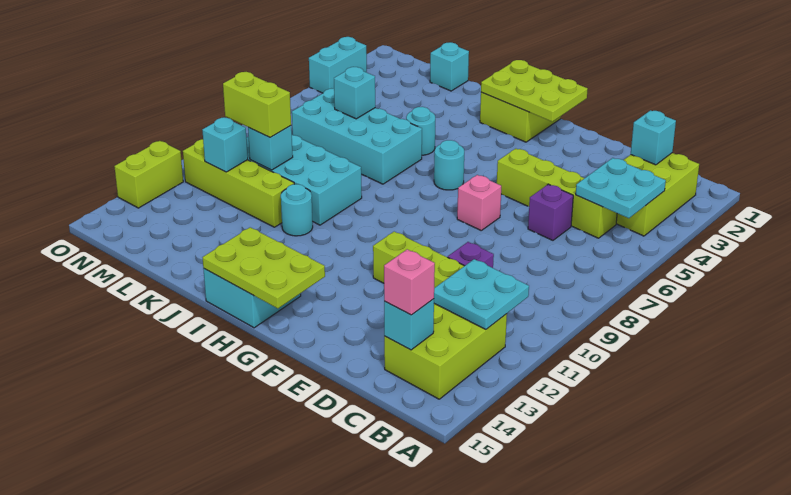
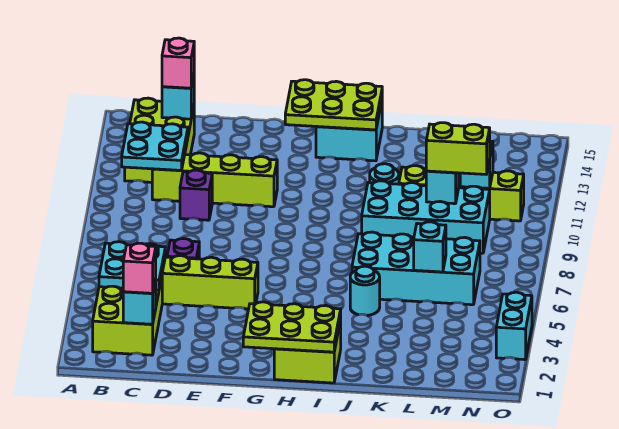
pink 1x1 brick [457,175,501,230] -> pink 1x1 brick moved to [123,243,156,293]
cyan 1x1 round brick [434,140,464,190] -> none
cyan 1x1 brick [430,42,469,91] -> none
lime 1x2 brick [114,141,183,208] -> none

